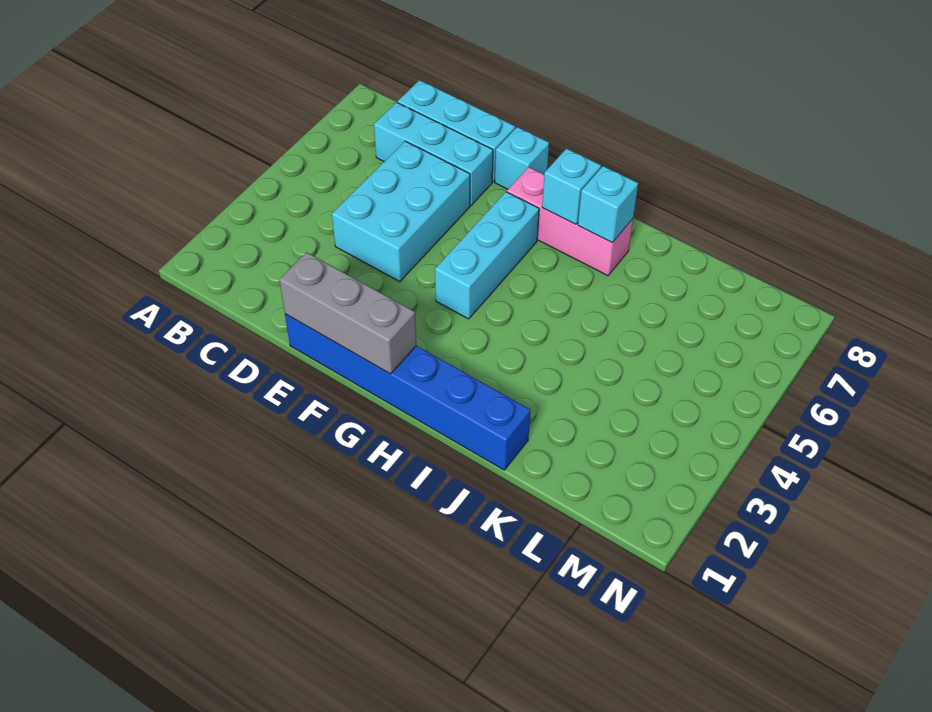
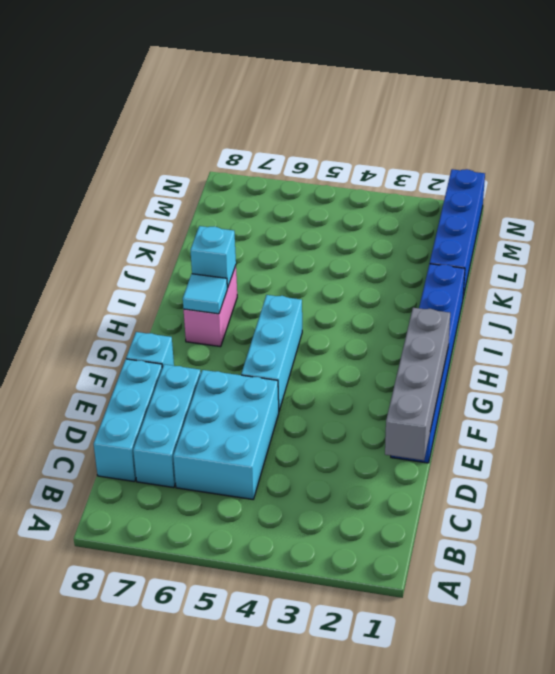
cyan 2x3 brick [332,141,470,282] -> cyan 2x3 brick turned to [173,370,279,499]
grey 1x3 brick [279,252,416,374] -> grey 1x4 brick [385,308,450,460]
cyan 1x3 brick [435,192,539,319] -> cyan 1x3 brick turned to [241,295,302,410]
pink 1x3 brick [507,167,633,276] -> pink 1x2 brick [184,265,237,347]
cyan 1x1 brick [542,149,601,224] -> cyan 1x1 tile [183,274,227,314]
none -> blue 1x4 brick [430,169,485,297]

